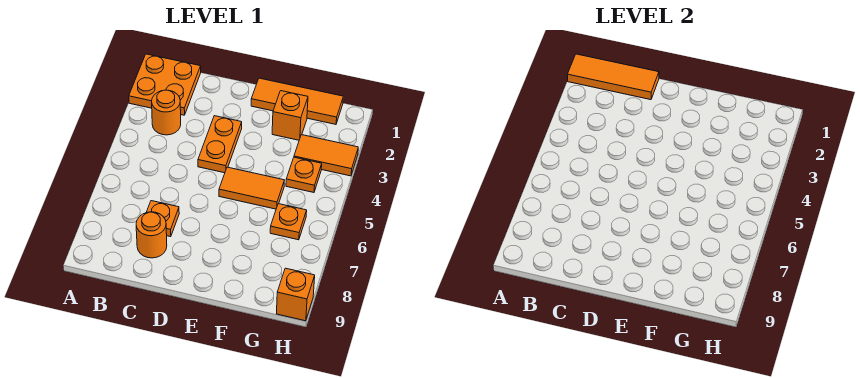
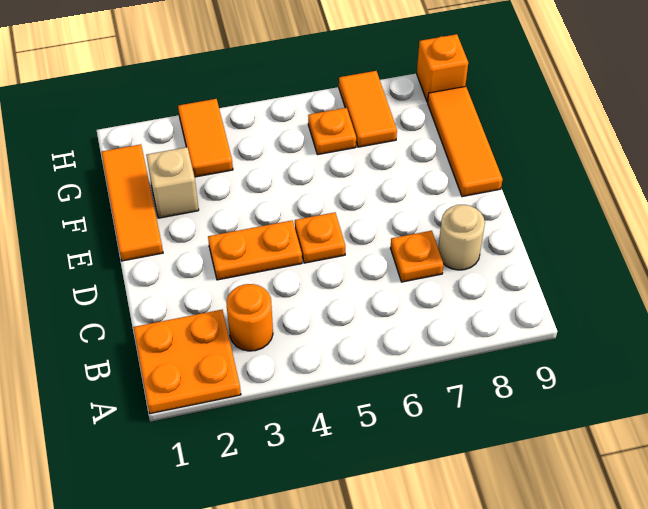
orange 1x3 tile [567,54,659,100] -> orange 1x3 tile moved to [428,86,503,197]
orange 1x1 round brick [136,212,167,258] -> tan 1x1 round brick [438,205,485,270]
orange 1x2 tile [219,167,284,209] -> orange 1x2 tile moved to [339,71,397,147]
orange 1x1 brick [272,91,308,140] -> tan 1x1 brick [146,147,199,218]
orange 1x1 plate [286,157,322,192] -> orange 1x1 plate moved to [295,212,345,263]

